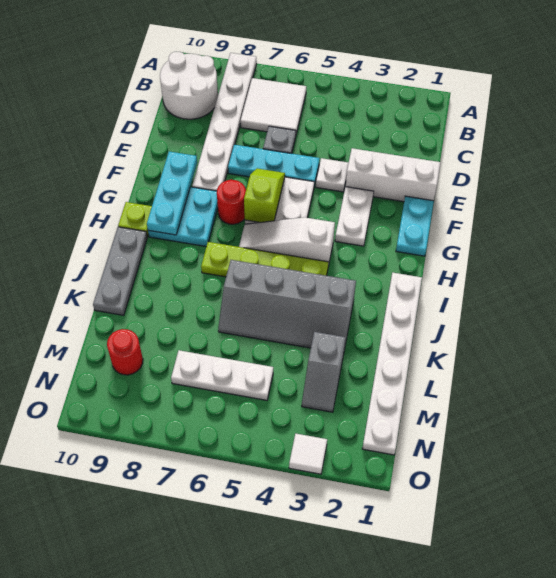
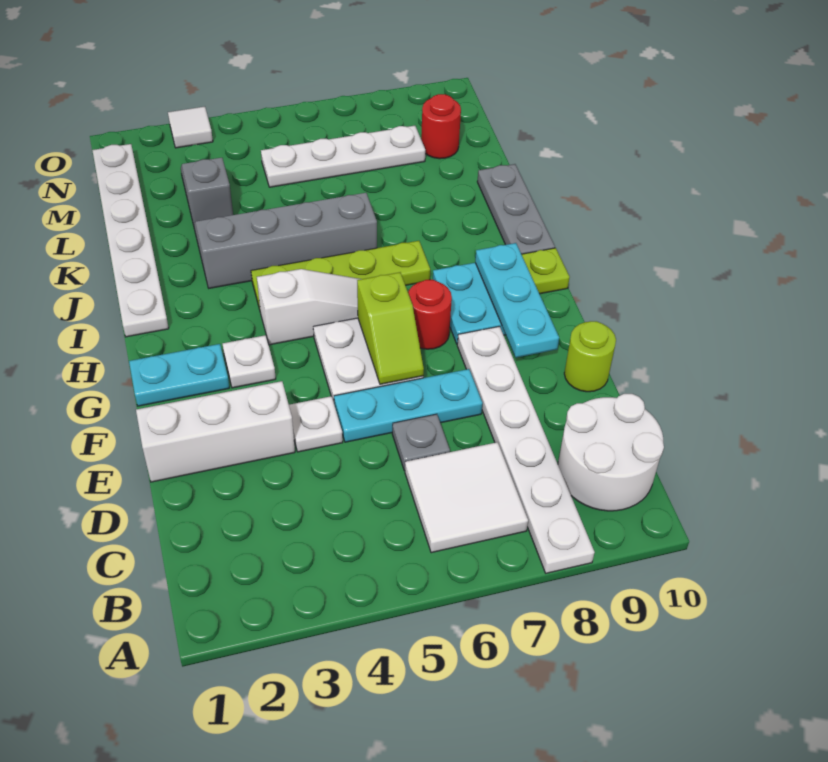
none -> lime 1x1 round brick [564,321,616,392]
cyan 1x2 plate [396,196,434,256] -> cyan 1x2 plate turned to [129,344,229,406]
white 1x2 plate [335,187,374,246] -> white 1x1 plate [223,335,276,388]
white 1x3 plate [171,350,273,400] -> white 1x4 plate [261,126,425,187]

